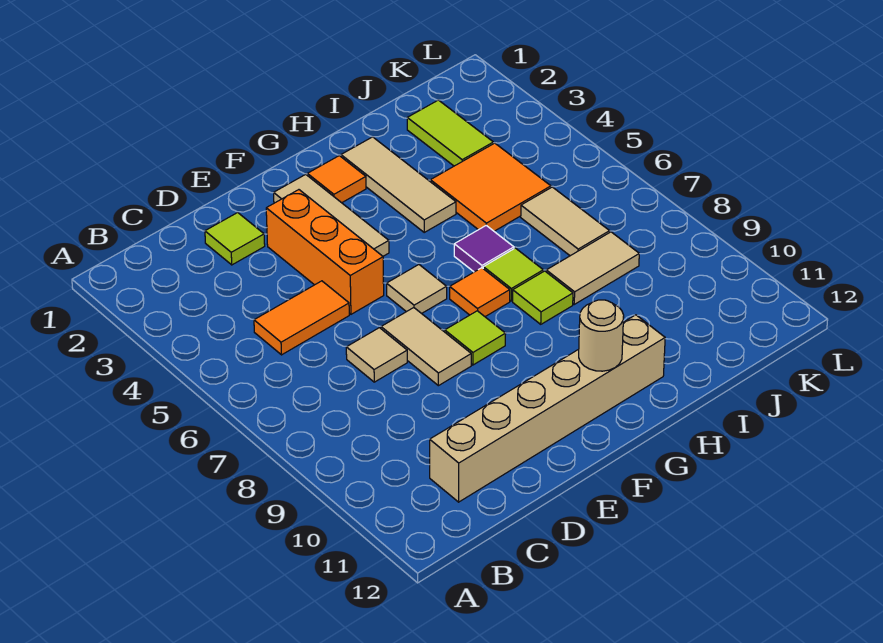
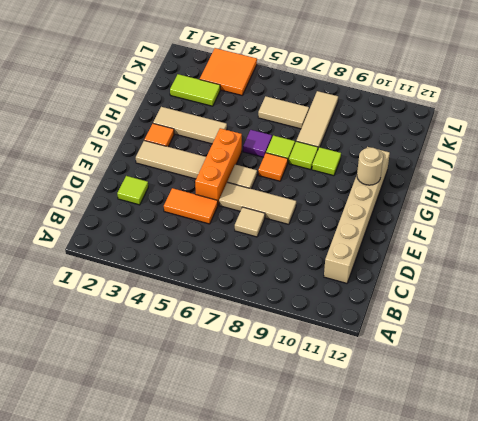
orange 1x2 tile [254,281,349,355] -> orange 1x2 tile turned to [164,188,218,224]
orange 1x3 brick [266,190,384,314] -> orange 1x3 brick turned to [195,128,242,205]
tan 1x2 tile [381,308,471,386] -> tan 1x3 tile [219,182,296,224]
lime 1x1 tile [445,311,506,365] -> lime 1x1 tile moved to [312,147,341,176]
orange 2x2 tile [430,143,551,231] -> orange 2x2 tile moved to [200,48,257,95]
tan 1x2 tile [546,232,639,304] -> tan 1x3 tile [297,91,338,148]

